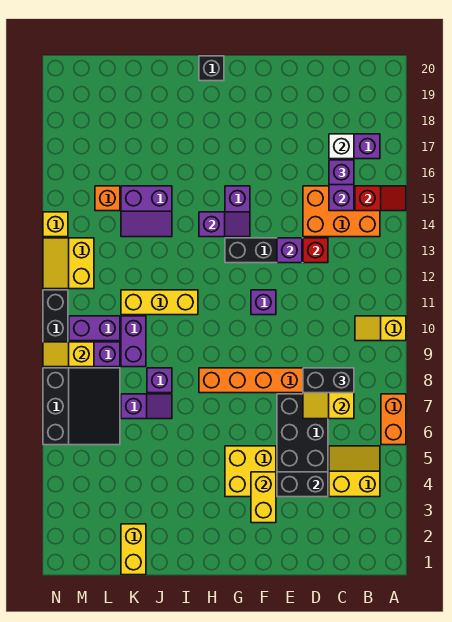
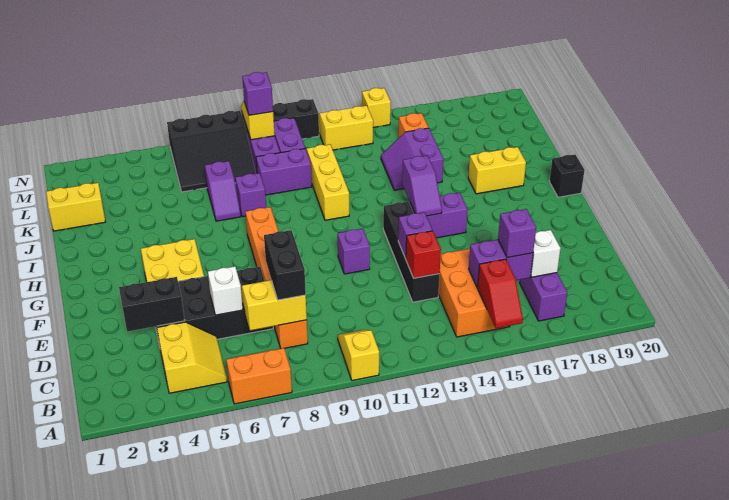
black 1x2 brick [277,472,328,497] -> black 1x2 brick turned to [119,277,185,332]
none -> white 1x1 brick [208,266,243,315]
yellow 1x2 brick [251,472,276,523] -> yellow 1x2 brick moved to [468,147,526,194]
none -> purple 1x1 brick [242,72,273,115]

